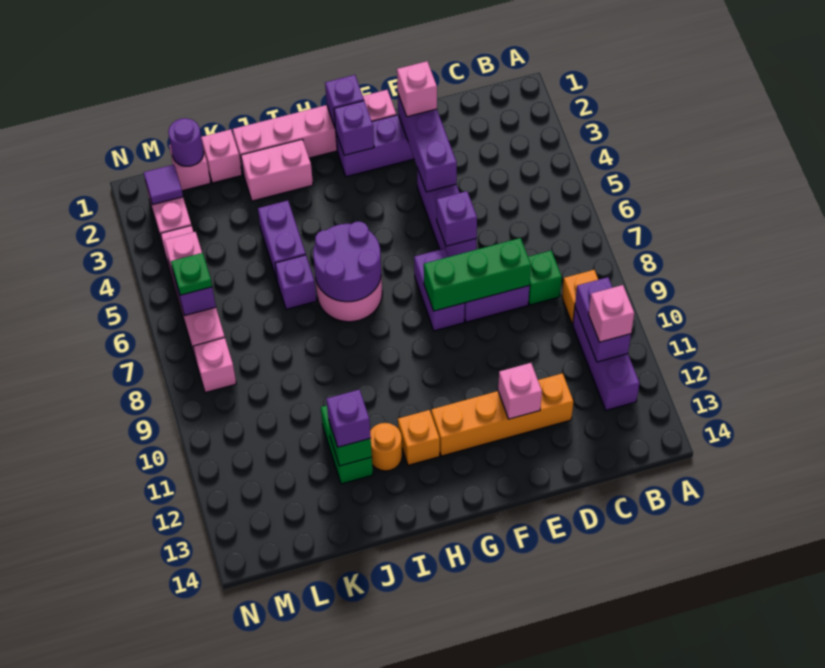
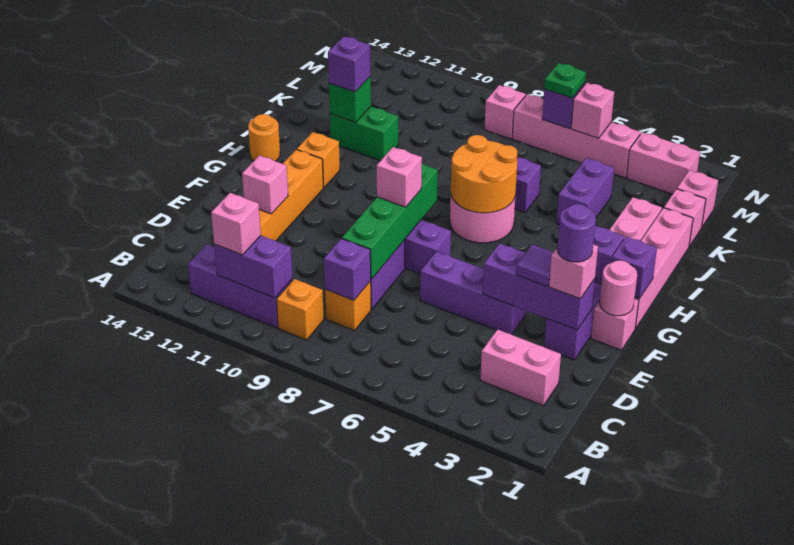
none -> pink 1x2 brick [480,330,561,406]
green 1x1 brick [528,250,562,305] -> orange 1x1 brick [325,281,371,330]
green 1x3 brick [424,238,531,311] -> green 1x4 brick [342,164,438,279]
purple 1x1 brick [436,191,477,246] -> purple 1x1 brick moved to [324,239,371,300]
none -> pink 1x1 round brick [600,260,637,316]
none -> pink 1x1 brick [377,147,422,207]
purple 2x2 round brick [313,222,381,302] -> orange 2x2 round brick [451,135,518,213]
orange 1x1 round brick [370,423,402,471] -> orange 1x1 round brick moved to [248,114,280,161]
purple 1x2 brick [258,201,306,280] -> purple 1x2 brick turned to [556,158,614,224]
purple 1x1 round brick [168,118,204,166] -> purple 1x1 round brick moved to [557,204,596,262]
purple 1x1 tile [144,165,183,205] -> purple 1x1 tile moved to [516,244,553,286]

